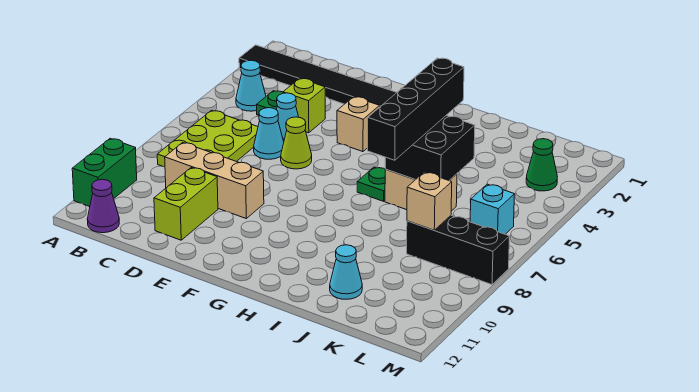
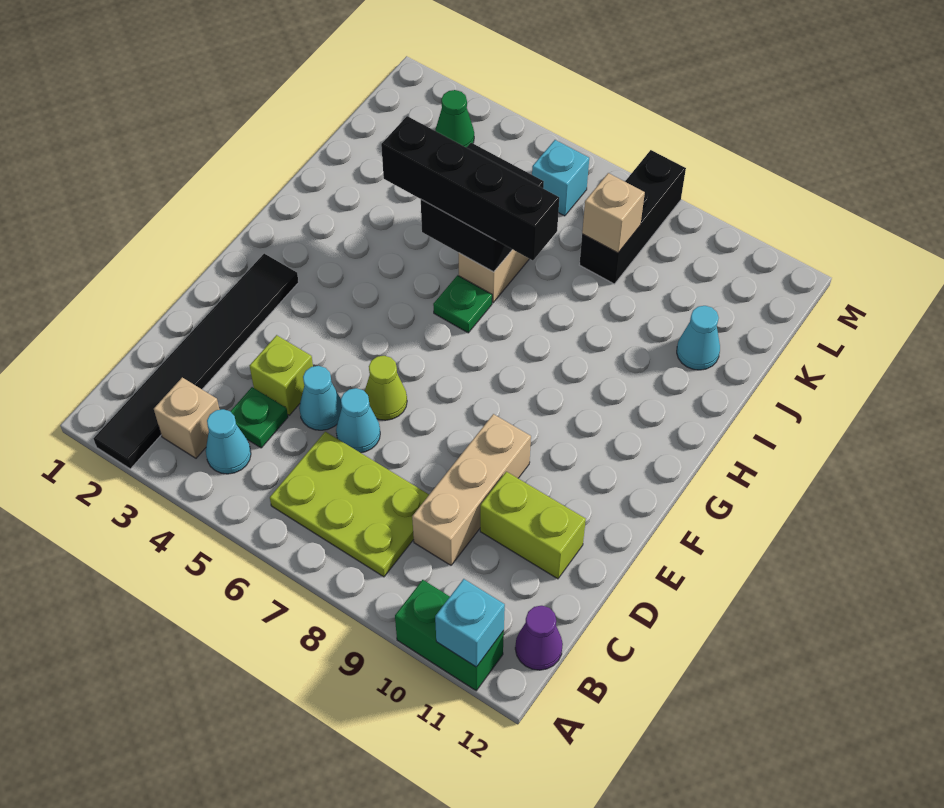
none -> cyan 1x1 brick [435,579,505,667]
tan 1x1 brick [337,97,380,152] -> tan 1x1 brick moved to [154,377,220,458]

